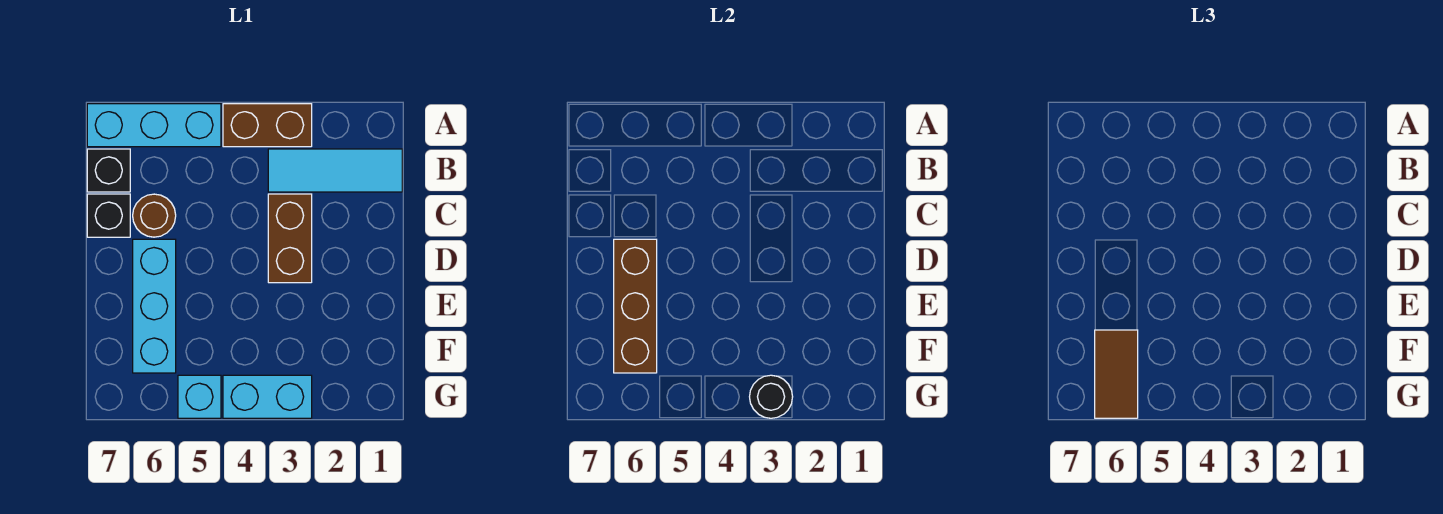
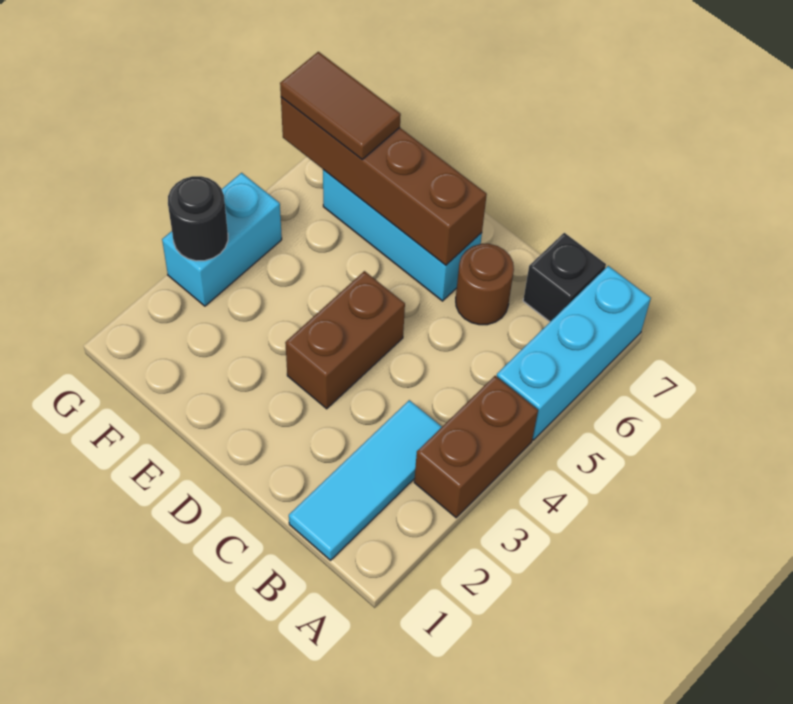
brown 1x2 brick [268,194,312,283] -> brown 1x2 brick turned to [285,271,405,409]
black 1x1 brick [87,194,130,237] -> none
brown 1x3 brick [614,239,657,373] -> brown 1x4 brick [281,97,487,265]
cyan 1x1 brick [178,375,221,418] -> none

